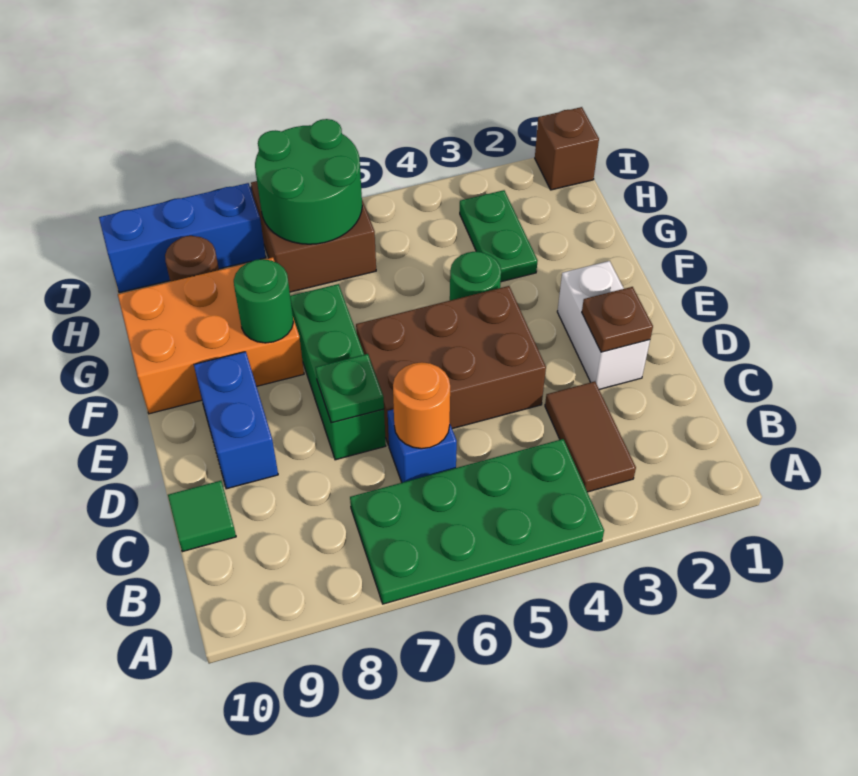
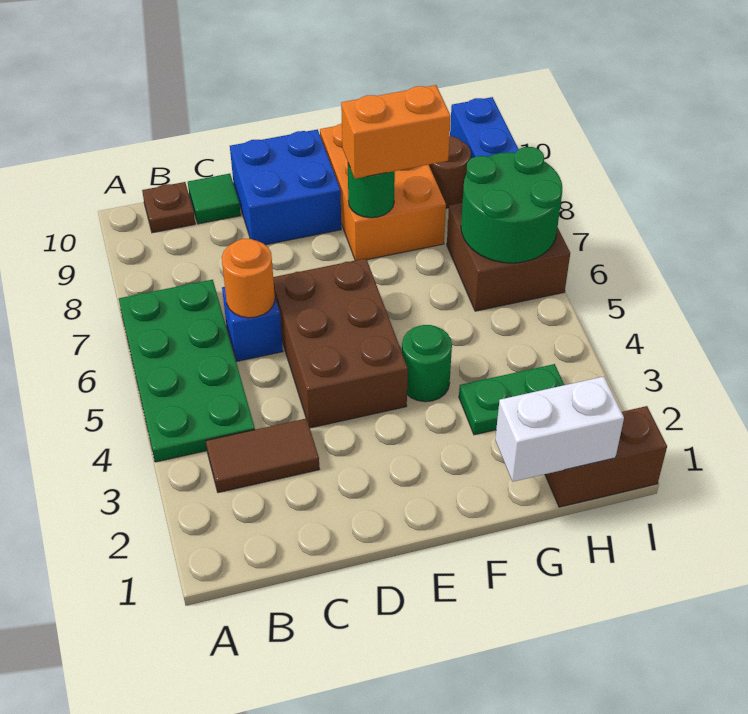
white 1x2 brick [557,261,650,389] -> white 1x2 brick moved to [495,377,624,482]
brown 1x1 plate [582,287,653,352] -> brown 1x1 plate moved to [142,182,195,233]
green 1x3 brick [290,284,386,460] -> none
green 1x1 plate [316,354,384,423] -> none
blue 1x2 brick [194,352,278,489] -> blue 2x2 brick [230,129,341,245]
none -> orange 1x2 brick [341,85,451,179]
brown 1x1 brick [535,107,599,190] -> brown 1x2 brick [545,406,667,507]

